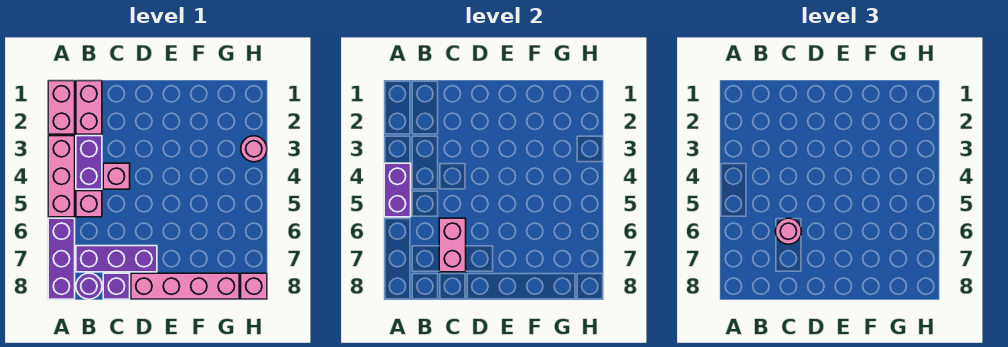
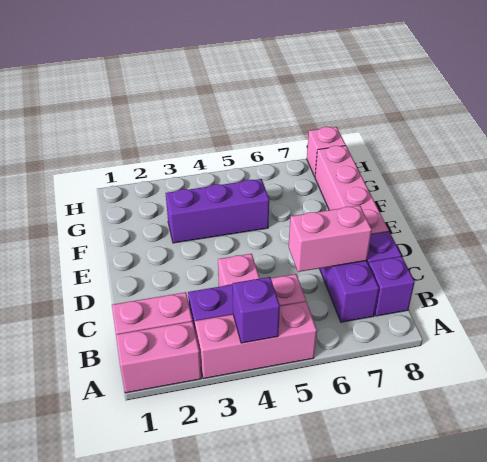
purple 1x2 brick [384,163,411,217] -> purple 1x1 brick [233,277,280,343]
purple 1x3 brick [48,218,75,299] -> purple 1x3 brick moved to [166,179,269,243]
purple 1x1 round brick [76,273,102,299] -> purple 1x1 brick [369,256,415,316]
pink 1x1 round brick [775,218,802,244] -> none
pink 1x1 round brick [241,136,267,162] -> none

